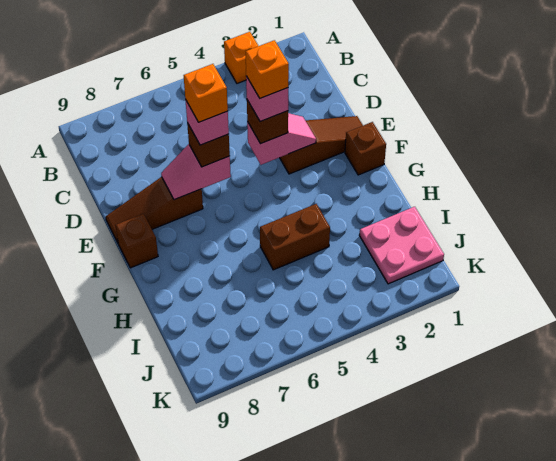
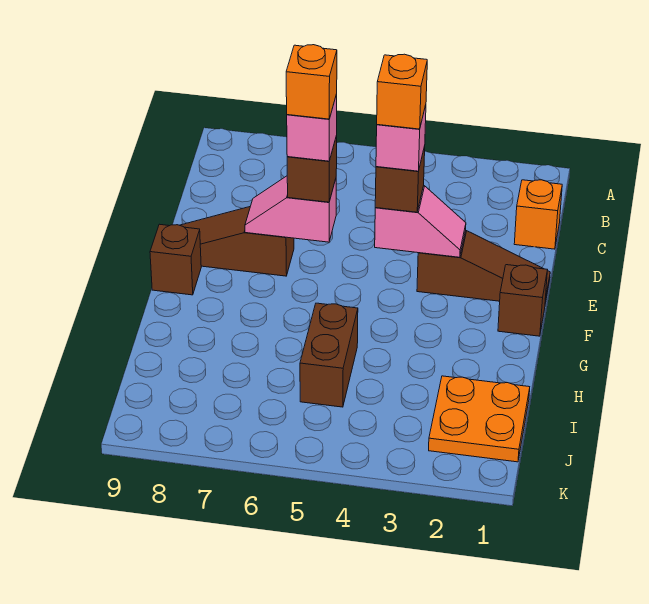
orange 1x1 brick [224,32,258,83] -> orange 1x1 brick moved to [514,180,562,249]
brown 1x2 brick [260,204,330,270] -> brown 1x2 brick turned to [300,303,358,407]
pink 2x2 plate [359,207,444,284] -> orange 2x2 plate [429,376,530,462]

